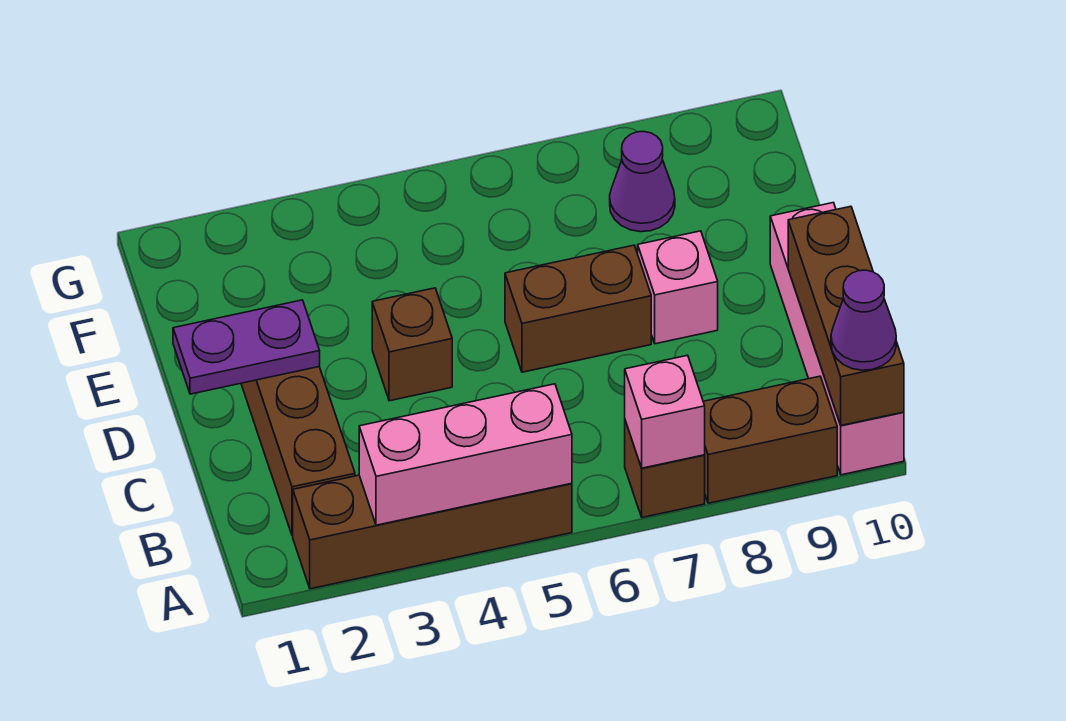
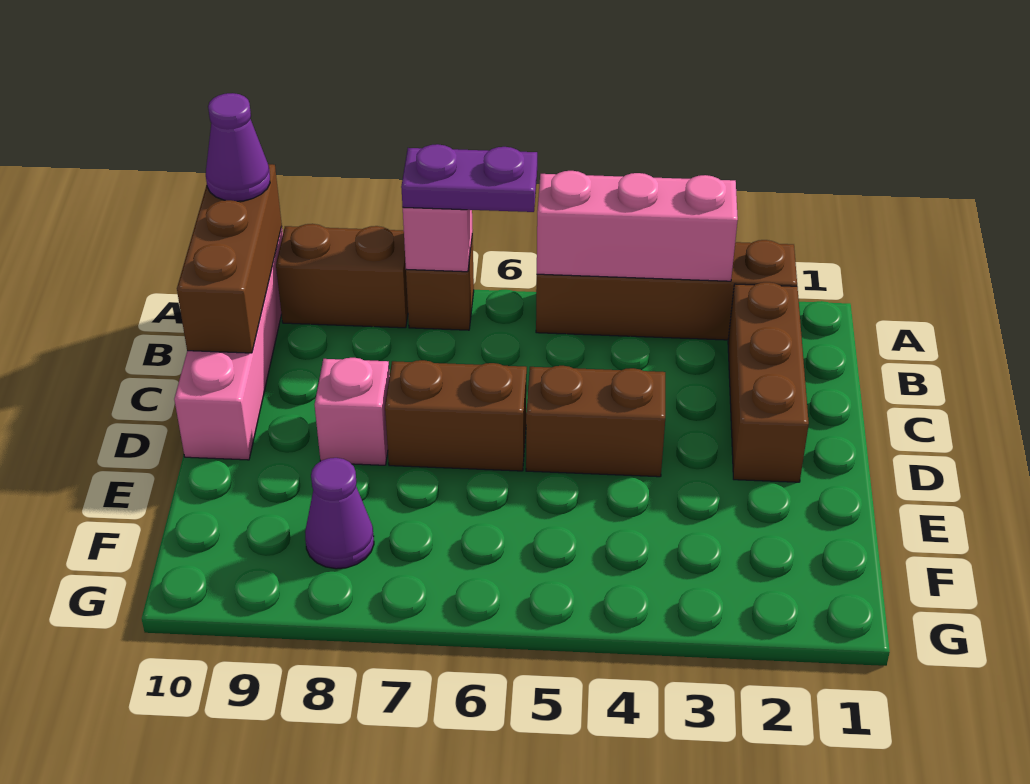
purple 1x2 plate [173,300,320,394] -> purple 1x2 plate moved to [401,144,537,212]
brown 1x1 brick [372,288,452,401] -> brown 1x2 brick [526,366,665,477]

